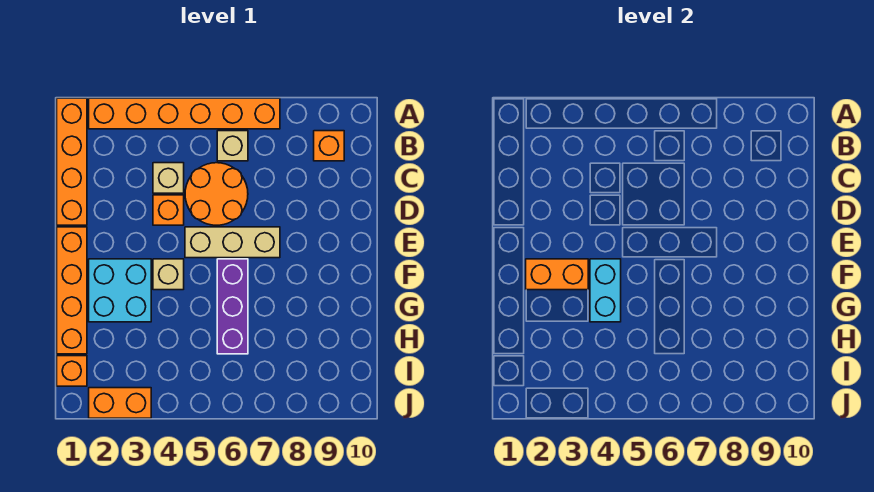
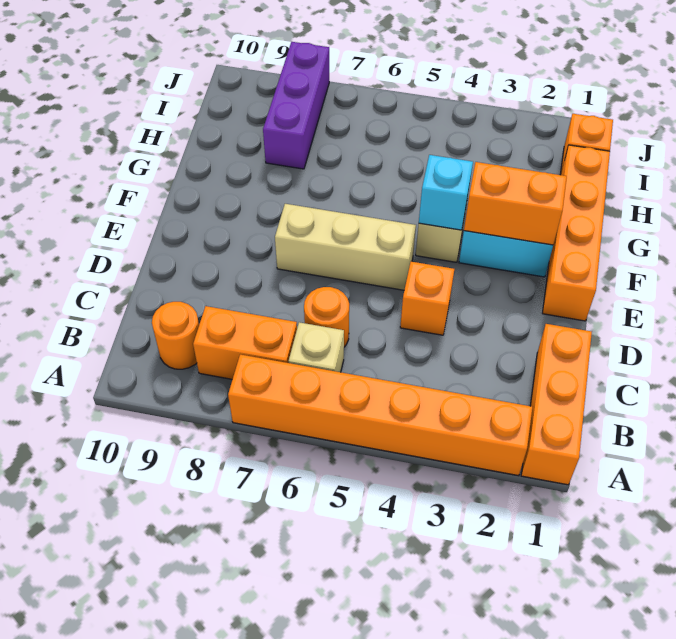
orange 1x4 brick [57,98,87,225] -> orange 1x3 brick [521,324,592,485]
orange 1x1 brick [314,131,344,161] -> orange 1x1 round brick [152,302,199,369]
tan 1x1 brick [153,163,184,193] -> none
orange 2x2 round brick [185,163,248,225] -> orange 1x1 round brick [304,287,349,347]
cyan 1x2 brick [590,259,621,322] -> cyan 1x1 brick [419,155,473,230]
purple 1x3 brick [217,259,248,354] -> purple 1x3 brick moved to [263,42,329,169]
orange 1x2 brick [89,388,151,418] -> orange 1x2 brick moved to [193,306,297,379]

